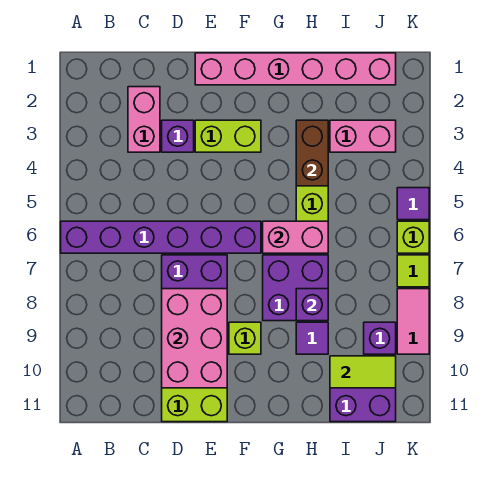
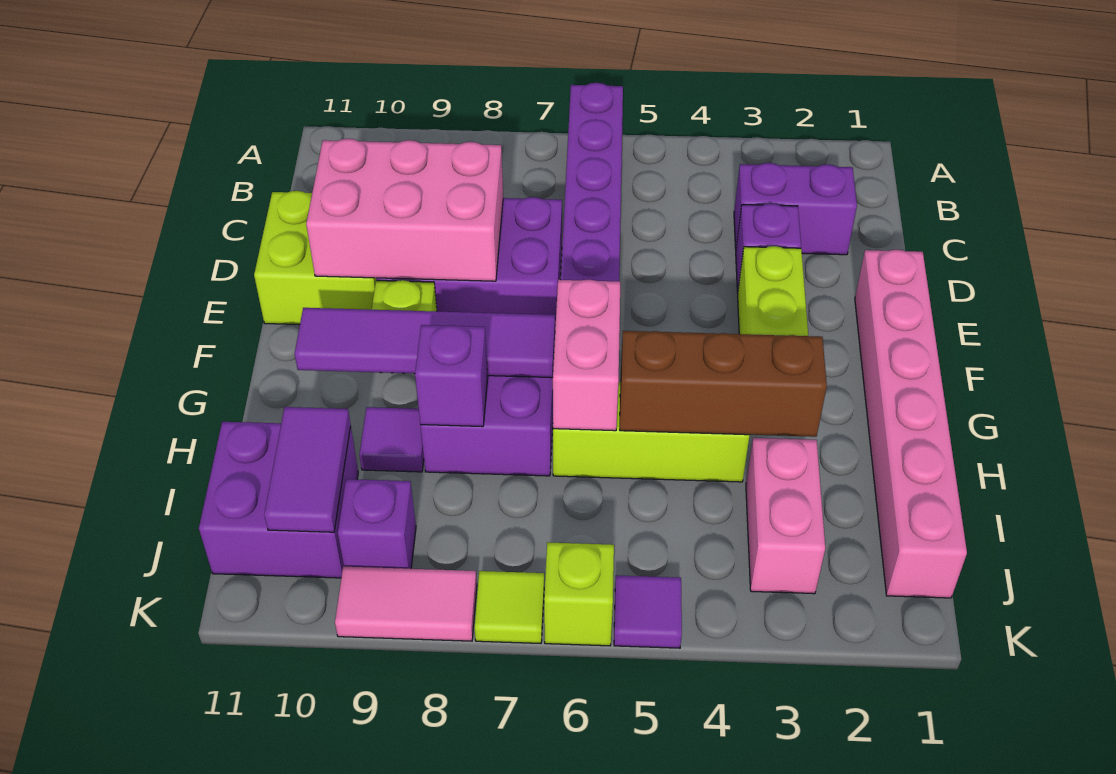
pink 1x2 brick [128,87,160,152] -> purple 1x2 brick [734,163,857,255]
none -> purple 1x4 tile [295,308,555,378]
brown 1x2 brick [296,120,328,186] -> brown 1x3 brick [620,331,827,437]
lime 1x2 tile [330,356,396,388] -> purple 1x2 tile [264,407,351,532]

